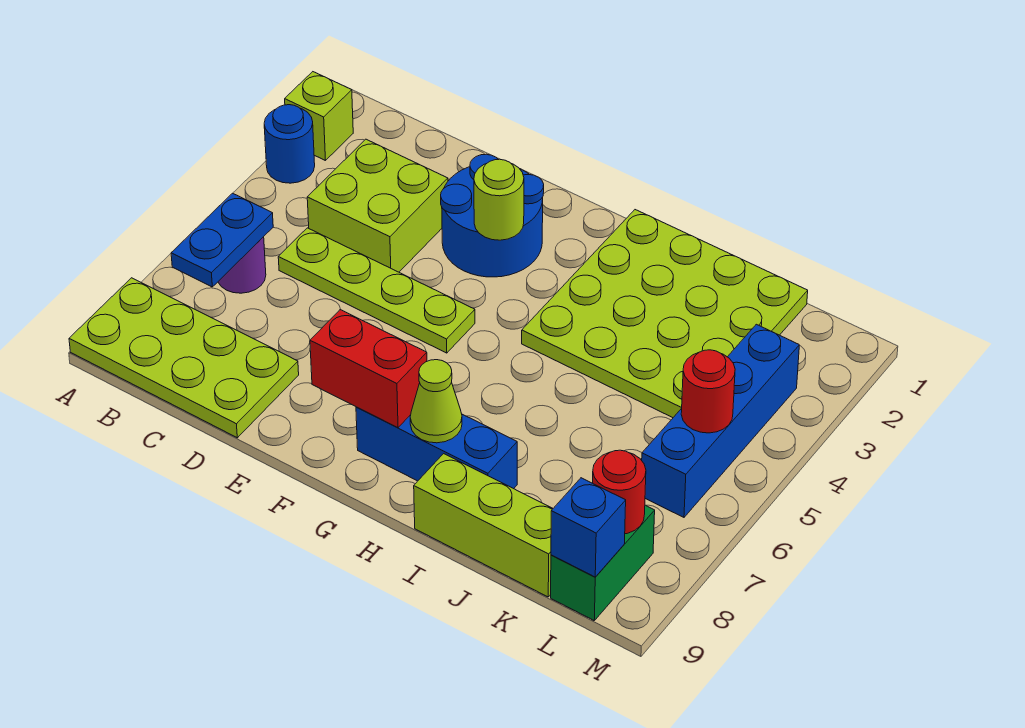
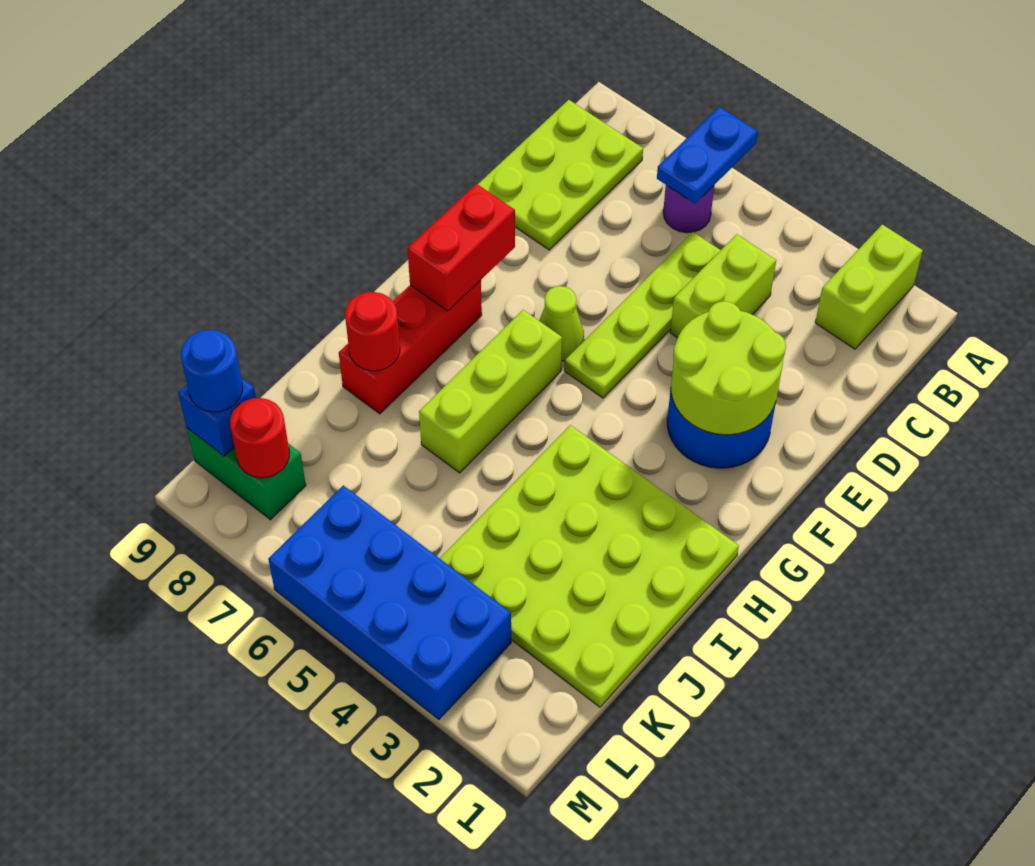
lime 1x1 brick [285,72,353,161] -> lime 1x2 brick [815,224,923,349]
blue 1x1 round brick [264,105,315,183] -> blue 1x1 round brick moved to [181,330,243,412]
lime 2x4 plate [69,278,299,438] -> lime 2x3 plate [478,100,643,250]
blue 1x2 plate [171,193,273,287] -> blue 1x2 plate turned to [657,107,758,204]
lime 2x2 brick [307,139,448,272] -> lime 1x2 brick [670,234,776,338]
lime 1x1 round brick [474,159,524,240] -> lime 2x2 round brick [671,301,786,435]
blue 1x3 brick [356,407,517,489] -> red 1x3 brick [339,280,482,414]
lime 1x1 cone [410,360,462,443] -> lime 1x1 cone moved to [539,286,584,361]
lime 1x3 brick [414,454,553,597] -> lime 1x3 brick moved to [419,310,562,473]
blue 1x4 brick [642,324,799,517] -> blue 2x4 brick [268,485,511,719]
red 1x1 round brick [681,350,735,433] -> red 1x1 round brick moved to [345,292,400,371]

